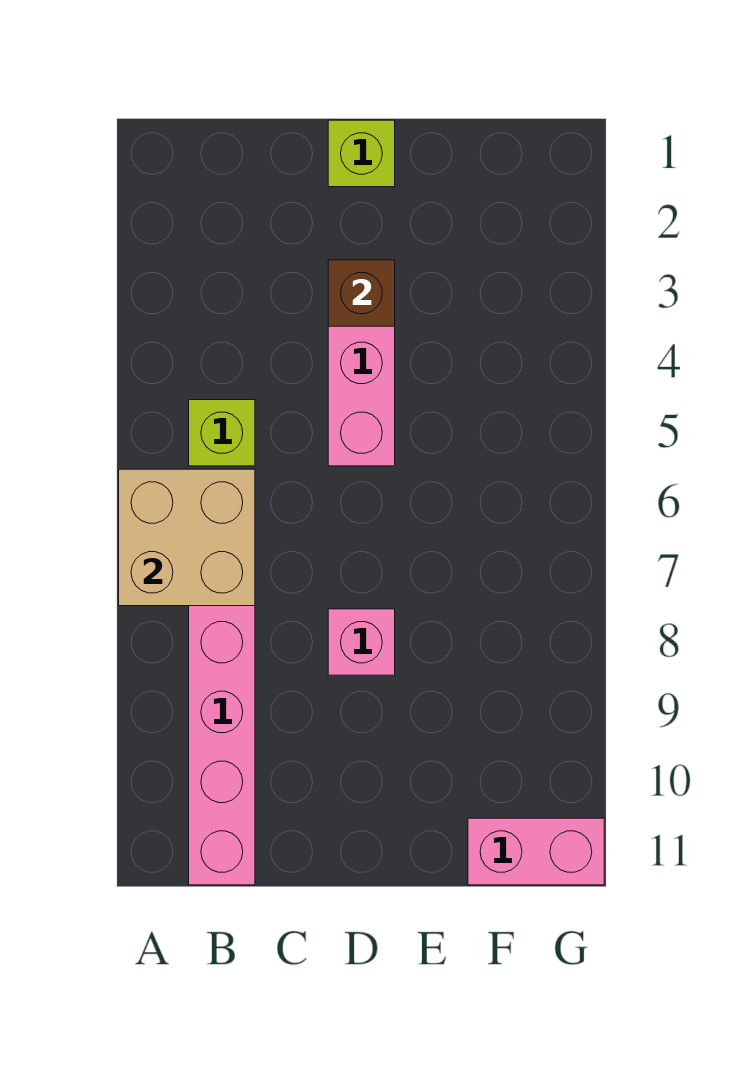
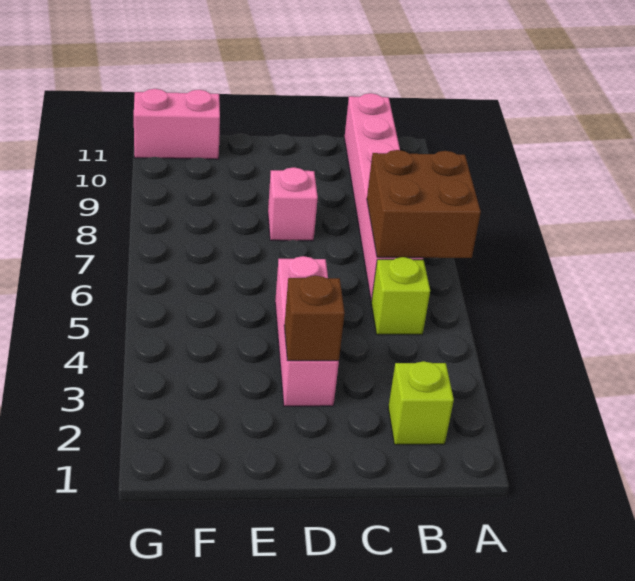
tan 2x2 brick [119,469,255,606] -> brown 2x2 brick [367,150,481,258]
lime 1x1 brick [328,120,395,187] -> lime 1x1 brick moved to [388,361,454,445]

